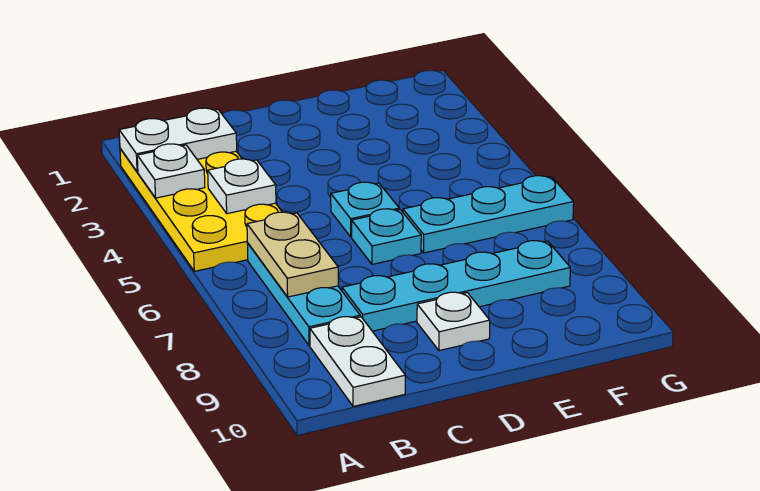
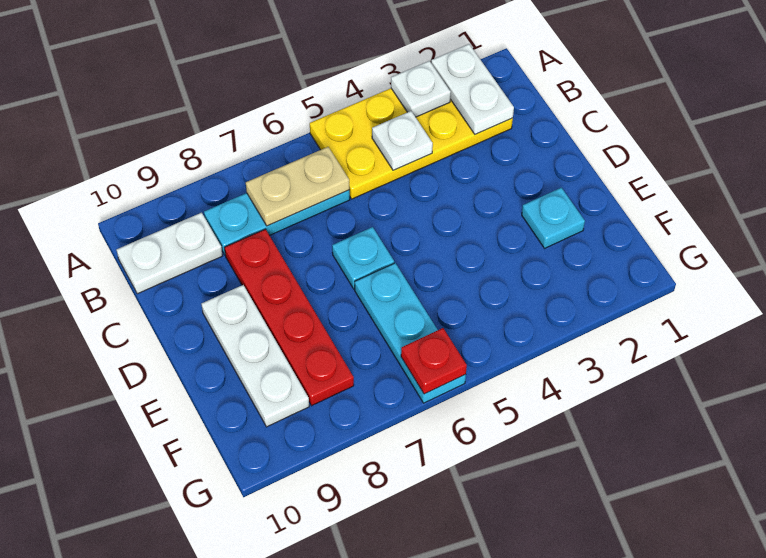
cyan 1x4 plate [342,241,570,331] -> red 1x4 plate [225,229,354,406]
cyan 1x1 plate [331,182,399,237] -> cyan 1x1 plate moved to [522,188,585,248]
white 1x1 plate [417,292,490,351] -> white 1x3 plate [201,285,309,427]
none -> red 1x1 plate [401,328,467,394]

